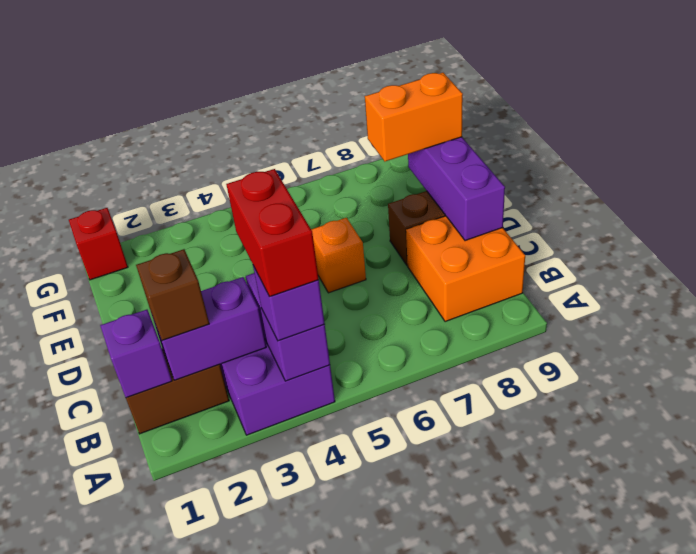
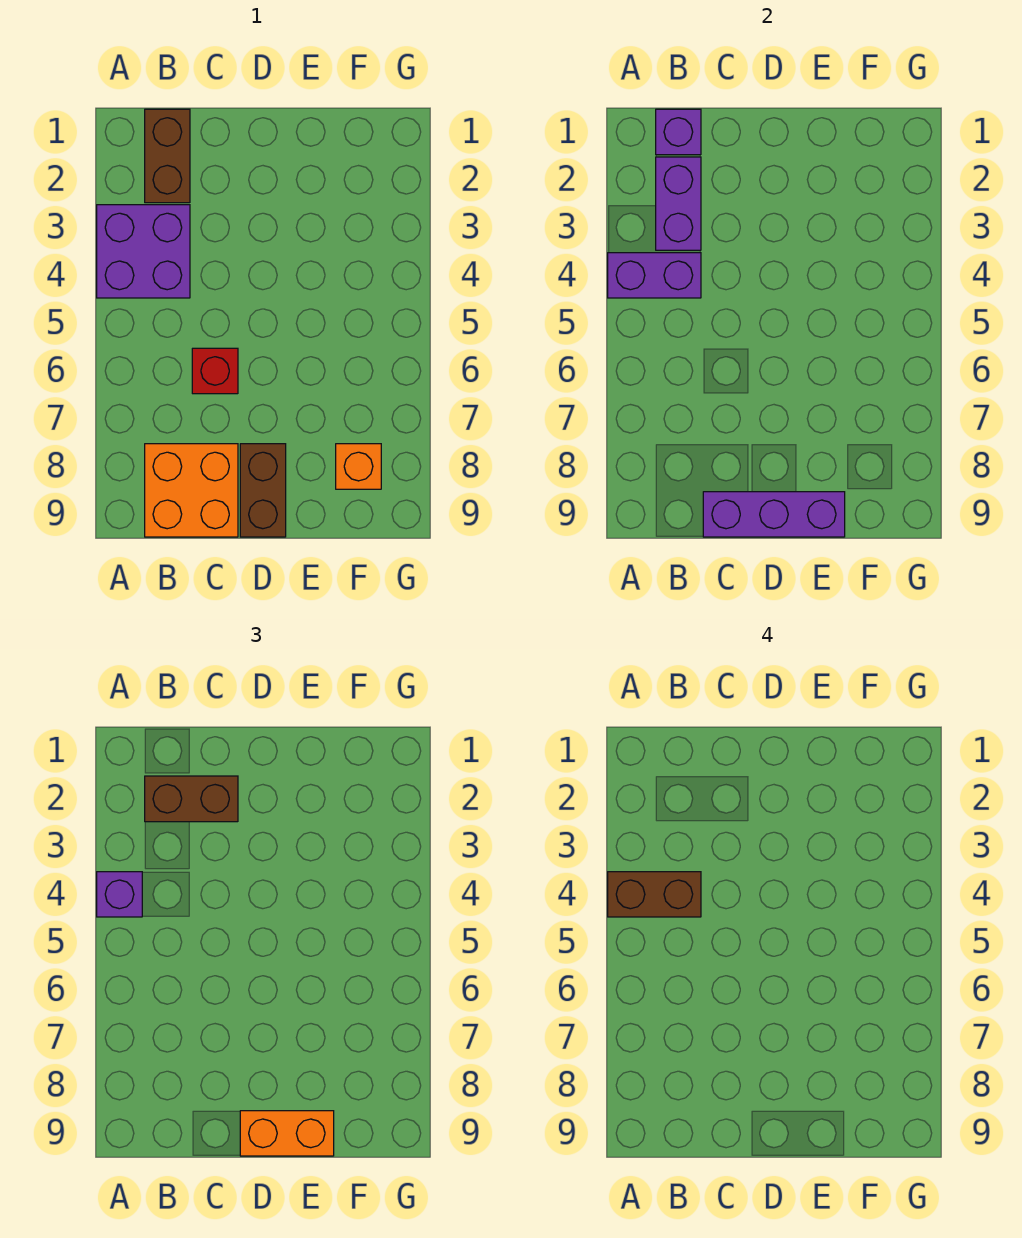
red 1x2 brick [226,169,319,297] -> brown 1x2 brick [608,872,701,917]
brown 1x1 brick [136,249,209,340] -> brown 1x2 brick [145,776,238,822]
orange 1x1 brick [311,218,366,293] -> orange 1x1 brick moved to [336,444,381,489]
orange 1x2 brick [365,73,463,161] -> orange 1x2 brick turned to [240,1111,334,1156]
red 1x1 brick [69,208,128,280] -> red 1x1 brick moved to [192,348,238,394]

